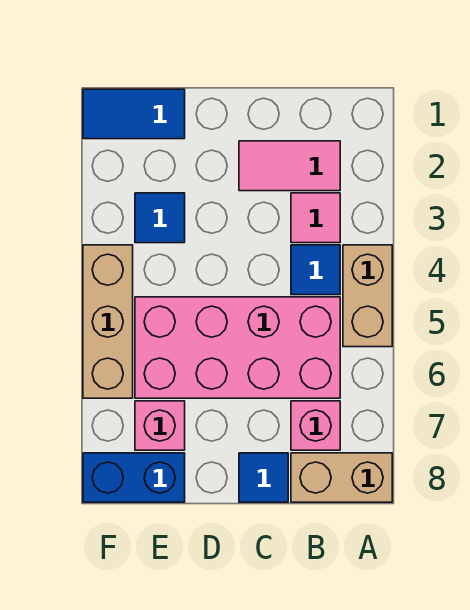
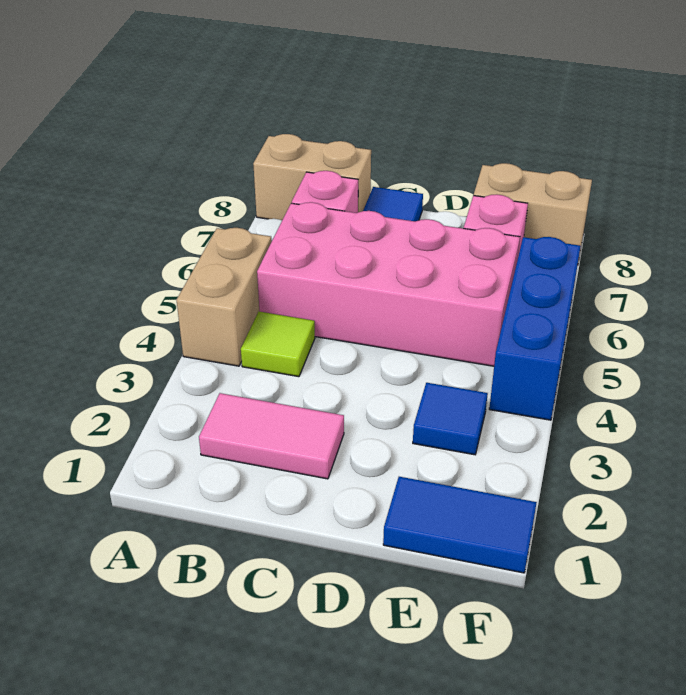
pink 1x1 tile [291,193,340,243] -> none
blue 1x1 tile [291,245,340,295] -> lime 1x1 tile [241,312,315,377]
blue 1x2 brick [83,453,185,502] -> tan 1x2 brick [474,163,592,262]
tan 1x3 brick [83,245,133,398] -> blue 1x3 brick [489,237,581,420]

